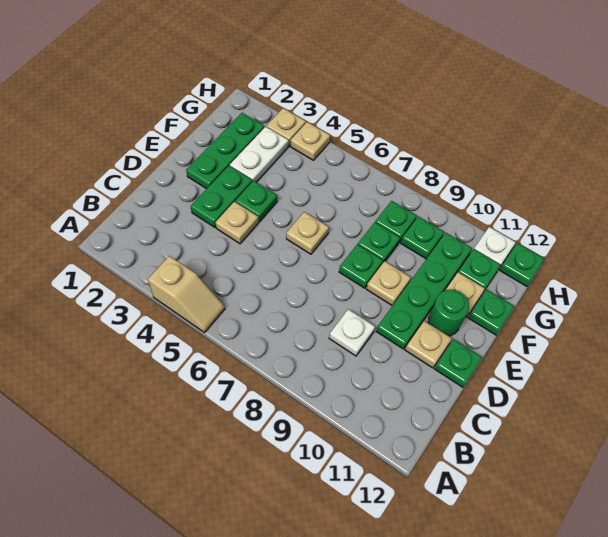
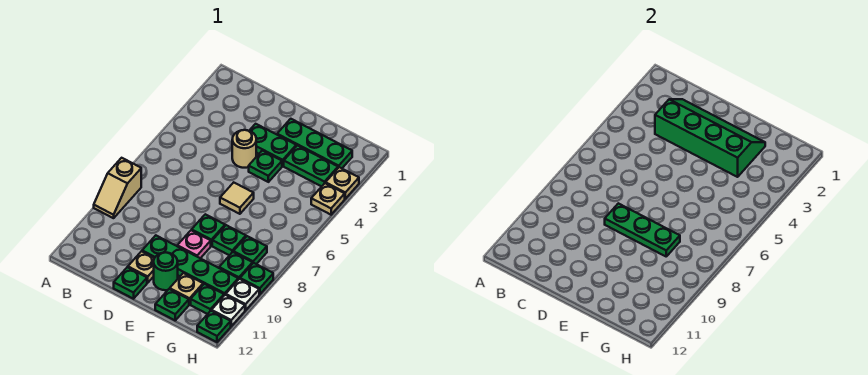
tan 1x2 slope [148,256,225,333] -> tan 1x2 slope moved to [94,158,141,218]
none -> green 2x4 slope [655,99,765,177]
white 1x1 plate [329,309,375,356] -> white 1x1 plate moved to [226,279,259,310]
tan 1x1 plate [215,202,259,244] -> tan 1x1 round brick [232,130,256,168]
none -> green 1x3 plate [605,203,680,256]
tan 1x1 plate [286,212,329,254] -> tan 1x1 tile [220,183,254,214]
tan 1x1 plate [366,261,411,306] -> pink 1x1 plate [177,230,211,258]
white 1x2 plate [230,127,289,182] -> green 1x2 plate [284,146,338,186]
none -> green 1x1 plate [240,263,273,294]

